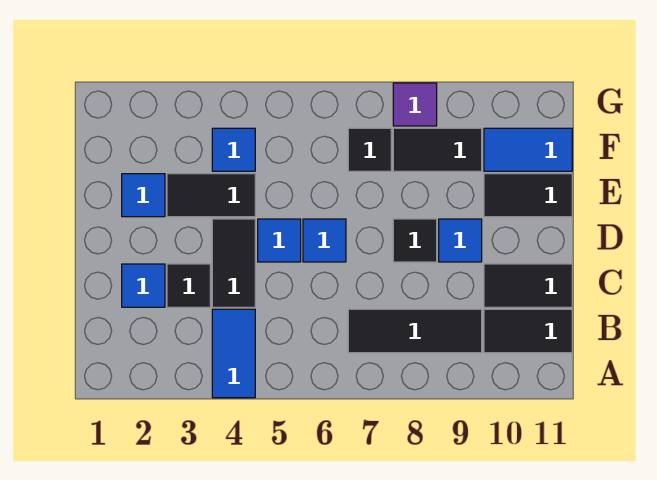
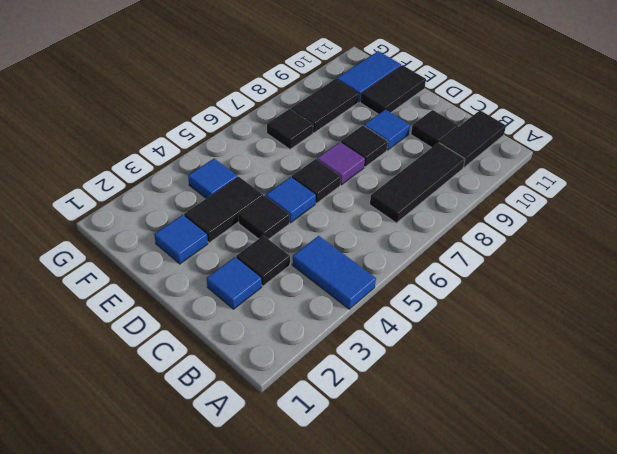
black 1x2 tile [212,219,255,307] -> black 1x1 tile [238,196,290,239]
black 1x2 tile [484,264,572,307] -> black 1x1 tile [411,110,458,148]
blue 1x1 tile [303,219,346,262] -> black 1x1 tile [292,159,341,203]
purple 1x1 tile [393,83,437,126] -> purple 1x1 tile moved to [317,142,365,185]

